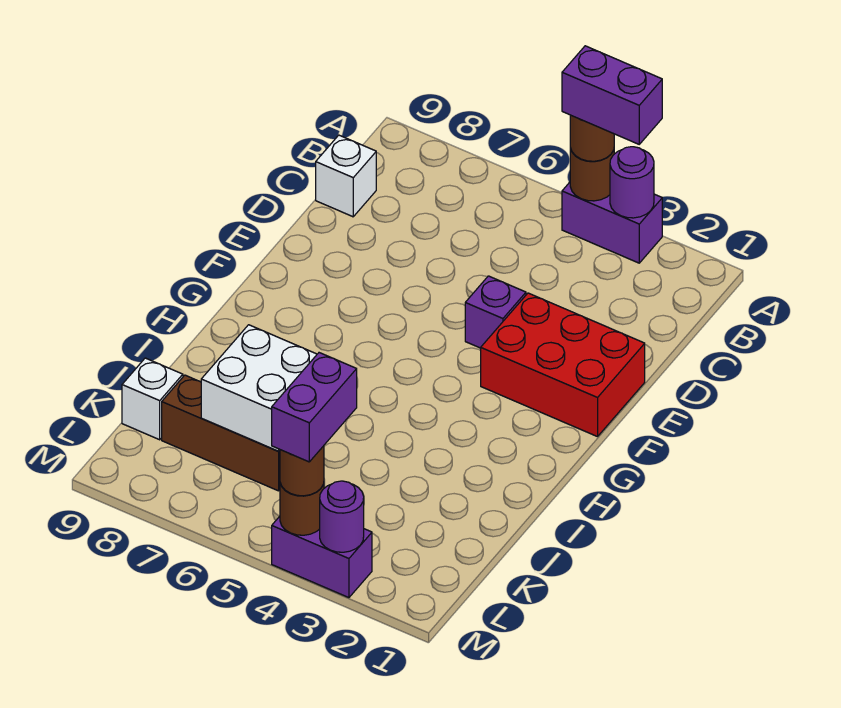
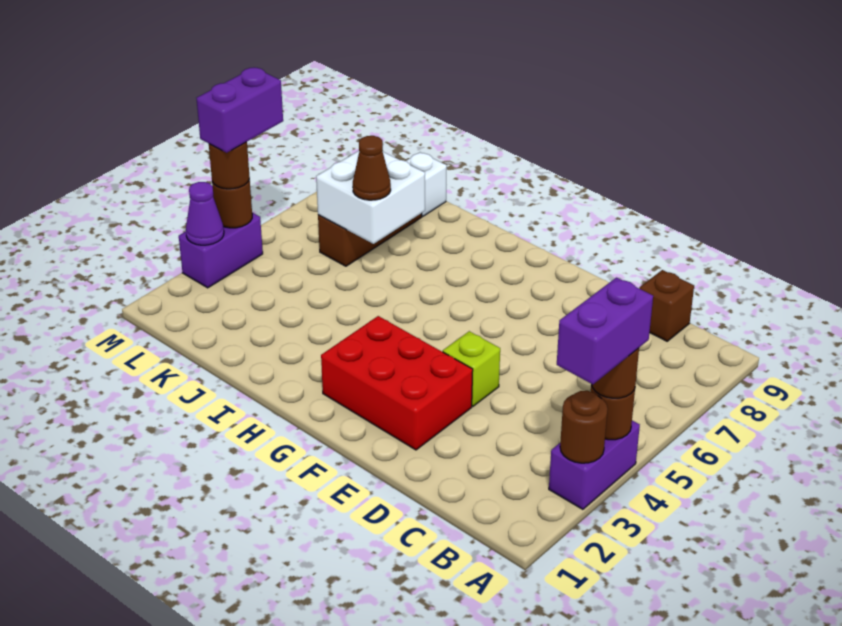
purple 1x1 round brick [610,147,654,218] -> brown 1x1 round brick [560,391,608,463]
white 1x1 brick [316,135,376,217] -> brown 1x1 brick [639,270,694,341]
red 2x3 brick [481,293,645,437] -> red 2x3 brick turned to [321,316,473,450]
purple 1x1 brick [465,276,526,348] -> lime 1x1 brick [443,331,500,406]
none -> brown 1x1 cone [353,136,391,200]
purple 1x2 brick [272,353,357,462] -> purple 1x2 brick turned to [196,68,283,153]
purple 1x1 round brick [320,481,364,552] -> purple 1x1 cone [186,182,224,245]

